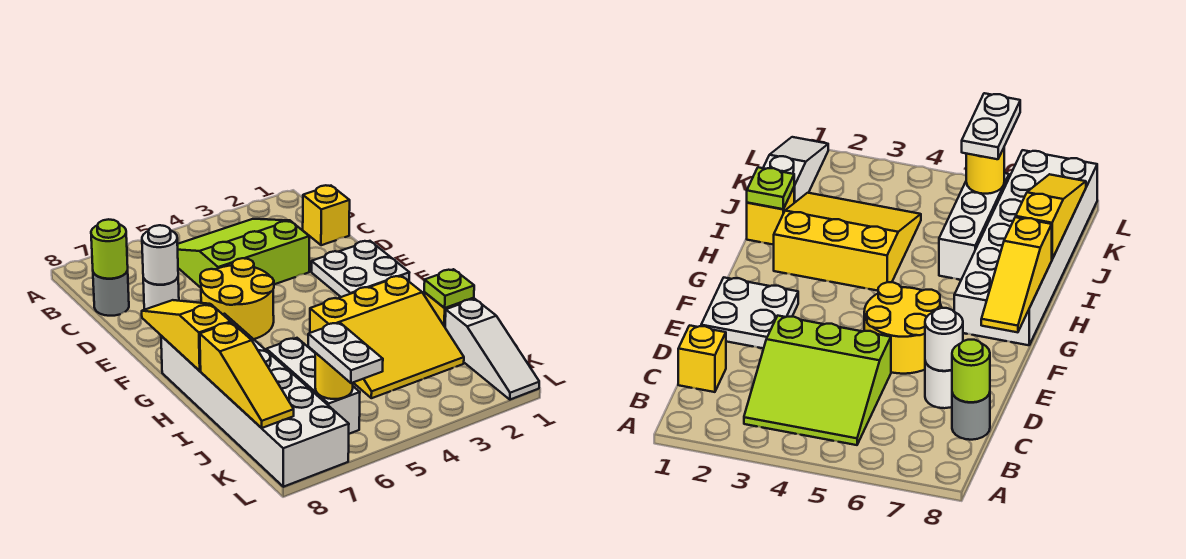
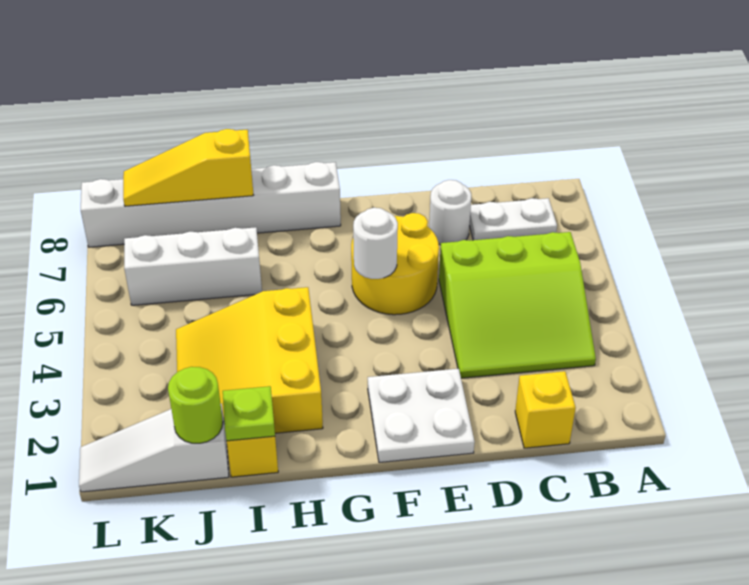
lime 3x3 slope [177,219,309,288] -> lime 3x3 slope turned to [439,232,596,378]
grey 1x1 round brick [93,270,129,316] -> none
lime 1x1 round brick [91,219,128,279] -> lime 1x1 round brick moved to [168,367,223,443]
white 1x1 round brick [142,225,178,285] -> white 1x1 round brick moved to [353,208,398,279]
yellow 1x3 slope [142,300,231,371] -> none
white 2x6 brick [161,314,349,487] -> white 1x6 brick [81,162,341,247]
yellow 1x1 round brick [315,353,353,399] -> none
white 1x2 plate [308,322,383,383] -> white 1x2 plate moved to [469,198,557,240]

